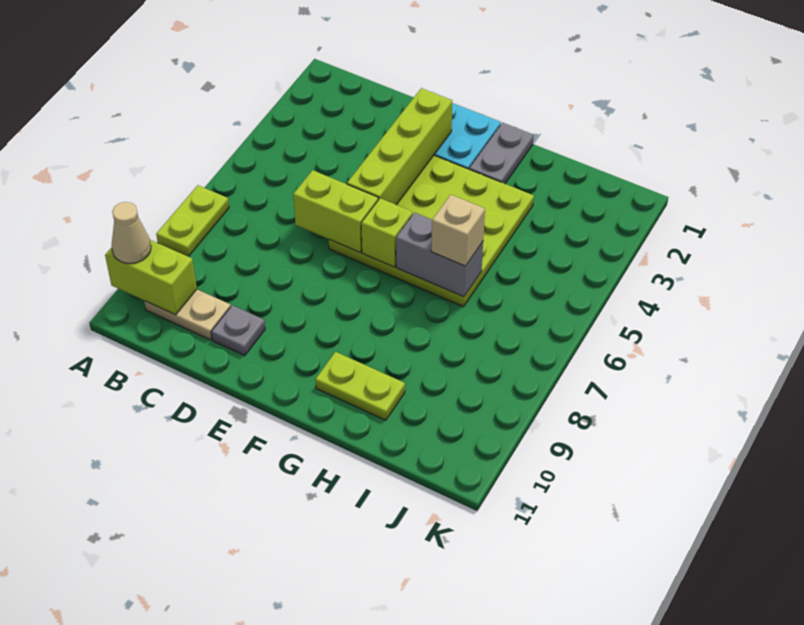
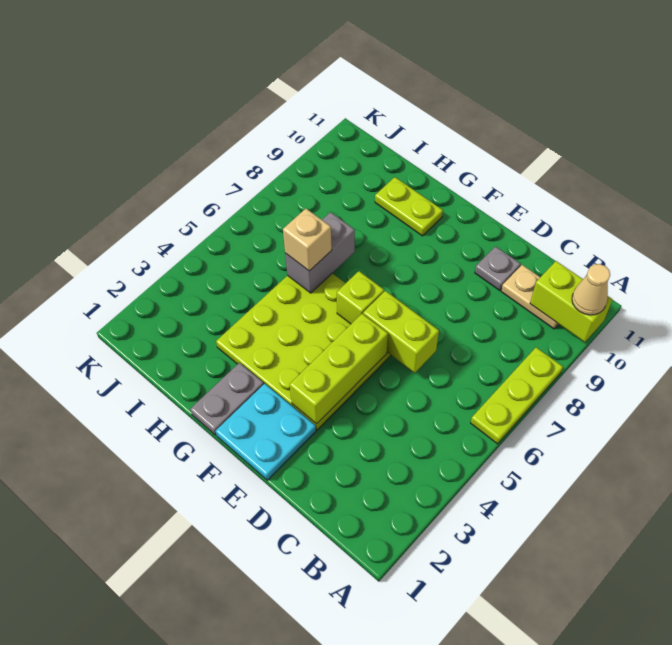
lime 1x2 plate [156,185,229,257] -> lime 1x3 plate [471,347,563,444]
lime 1x4 brick [347,88,452,205] -> lime 1x3 brick [290,314,388,424]
grey 1x2 brick [396,213,483,297] -> grey 1x2 brick turned to [285,212,355,293]

